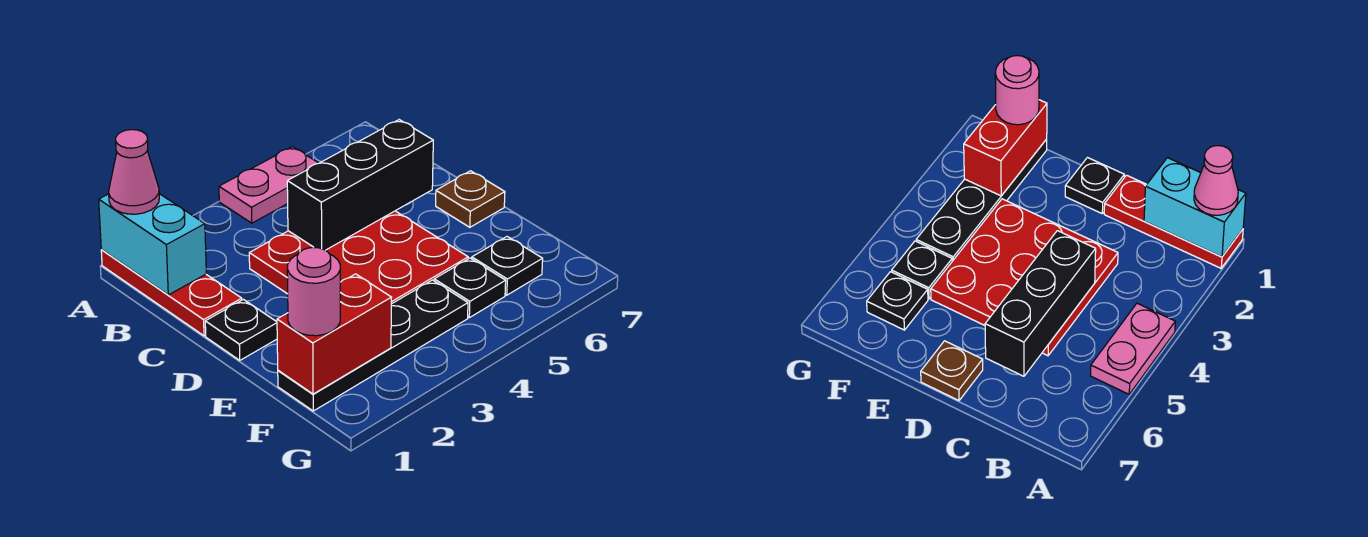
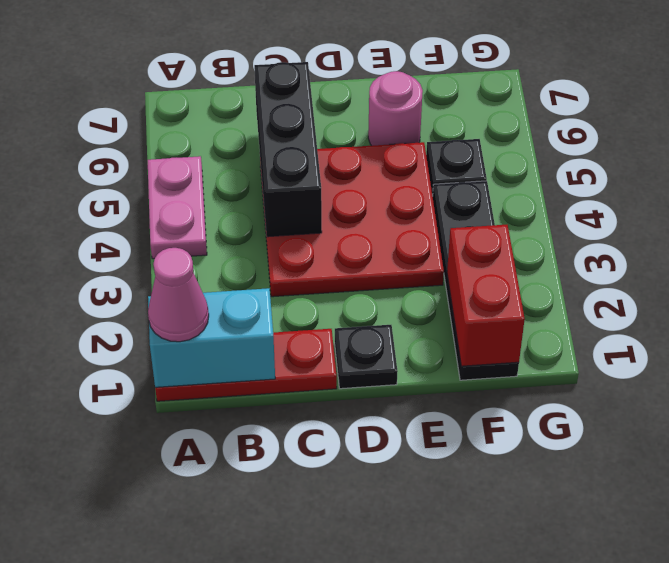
brown 1x1 plate [436,171,505,227] -> none
pink 1x1 round brick [287,247,340,336] -> pink 1x1 round brick moved to [368,71,423,146]
black 1x1 plate [472,237,543,295] -> none

